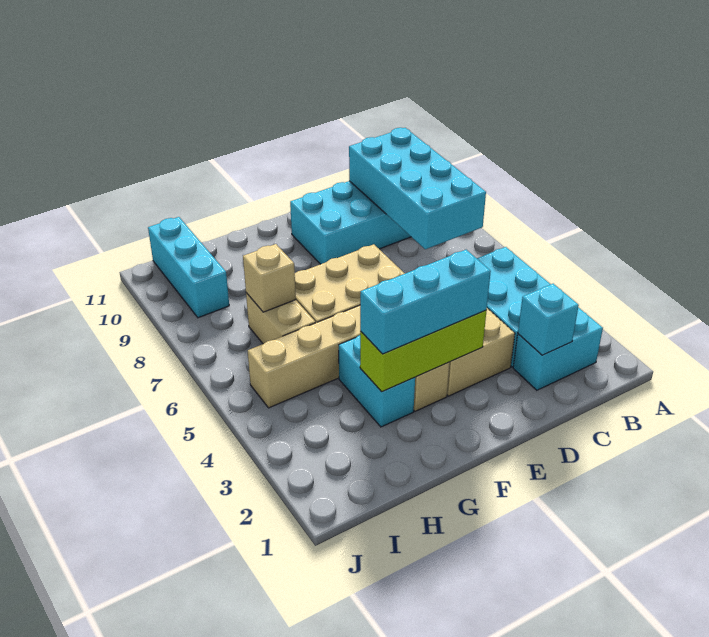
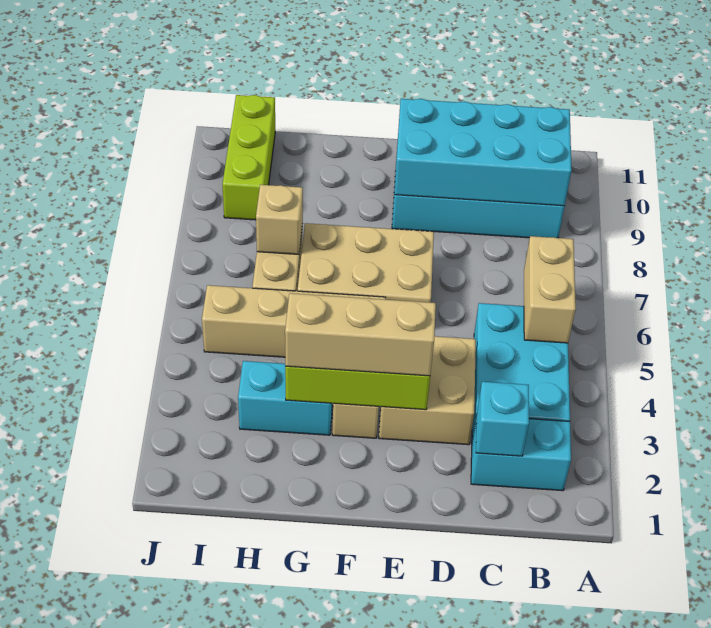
none -> tan 1x2 brick [524,236,576,343]
cyan 2x4 brick [349,128,486,249] -> cyan 2x4 brick turned to [394,99,572,206]
cyan 1x3 brick [360,250,491,354] -> tan 1x3 brick [285,293,436,376]
cyan 1x2 brick [339,335,415,427] -> cyan 1x2 brick turned to [238,361,333,435]
cyan 1x3 brick [148,217,229,318] -> lime 1x3 brick [222,95,275,220]

